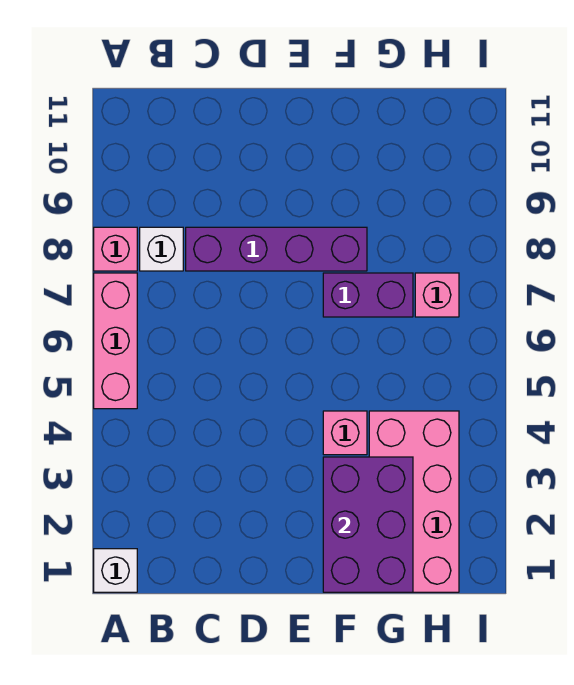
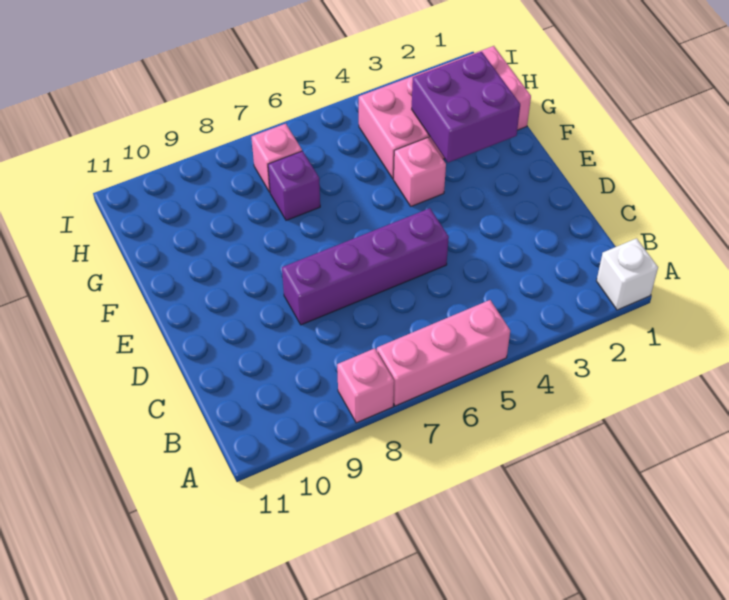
white 1x1 brick [140,227,183,271] -> none
purple 1x4 brick [186,227,367,271] -> purple 1x4 brick turned to [282,208,449,325]
purple 2x3 brick [323,457,413,592] -> purple 2x2 brick [412,52,520,163]
purple 1x2 brick [323,273,413,317] -> purple 1x1 brick [268,151,320,220]

